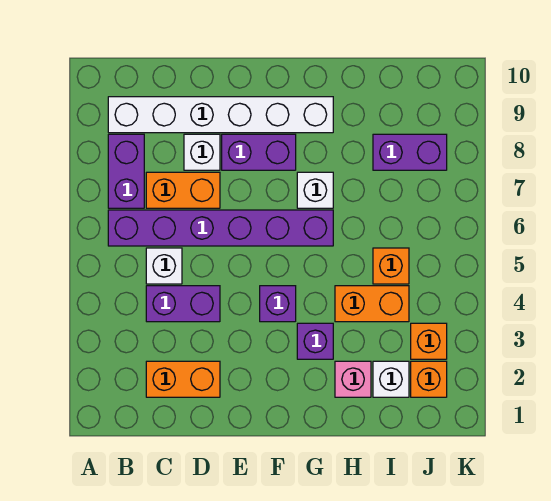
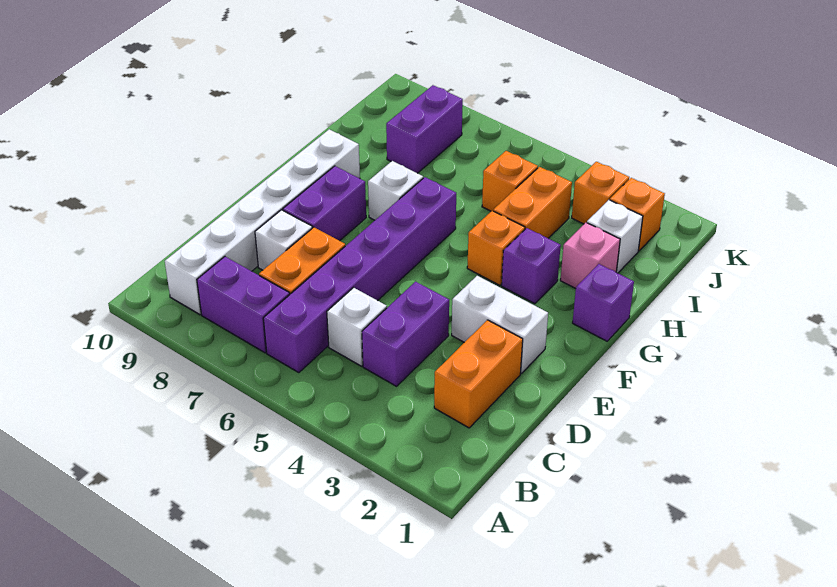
none -> white 1x2 brick [452,276,548,374]
purple 1x1 brick [260,286,296,322] -> purple 1x1 brick moved to [573,264,634,341]
none -> orange 1x1 brick [467,211,525,285]

